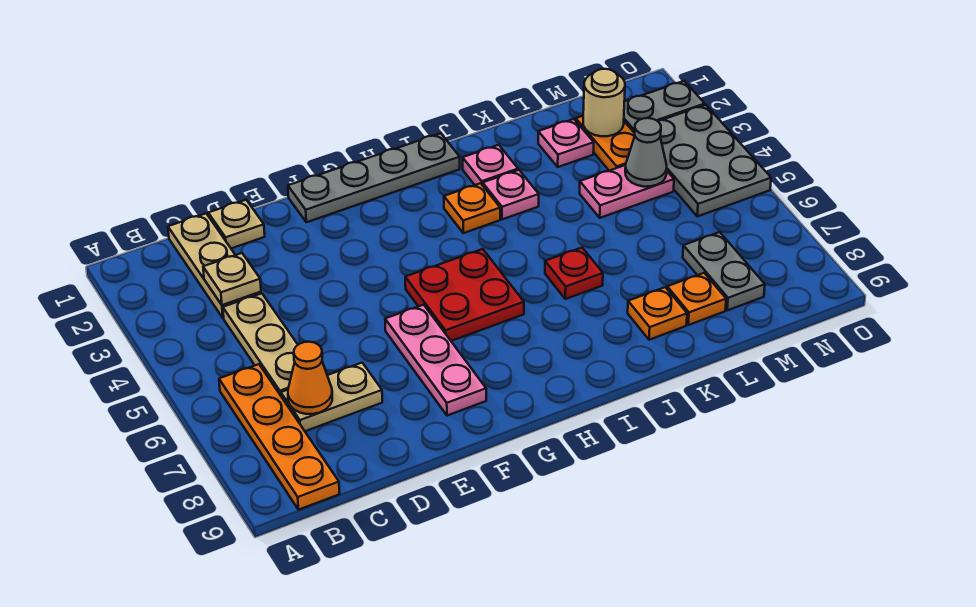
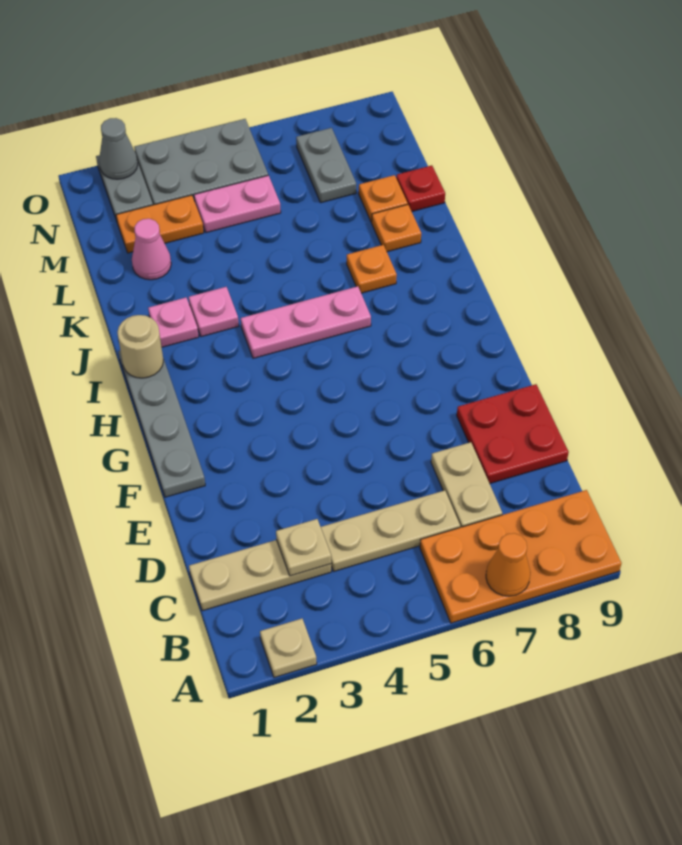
orange 1x4 plate [219,364,340,510] -> orange 2x4 plate [420,490,622,623]
orange 1x1 cone [288,342,332,414] -> orange 1x1 cone moved to [486,533,531,596]
tan 1x1 plate [208,200,265,248] -> tan 1x1 plate moved to [260,619,317,678]
pink 1x3 plate [385,305,486,416] -> pink 1x3 plate moved to [241,286,371,358]
red 2x2 plate [405,249,524,341] -> red 2x2 plate moved to [457,384,569,484]
orange 1x1 plate [444,183,500,233] -> orange 1x1 plate moved to [347,245,397,293]
red 1x1 plate [545,248,603,299] -> red 1x1 plate moved to [396,165,445,211]
pink 1x1 plate [538,119,594,167] -> pink 1x1 cone [132,219,171,280]
pink 1x2 plate [580,165,674,218] -> pink 1x2 plate turned to [194,175,281,233]
tan 1x1 round brick [583,69,625,136] -> tan 1x1 round brick moved to [117,315,163,378]
grey 1x1 cone [625,118,667,187] -> grey 1x1 cone moved to [99,118,138,179]
grey 1x2 plate [683,232,765,310] -> grey 1x2 plate turned to [296,128,356,203]

